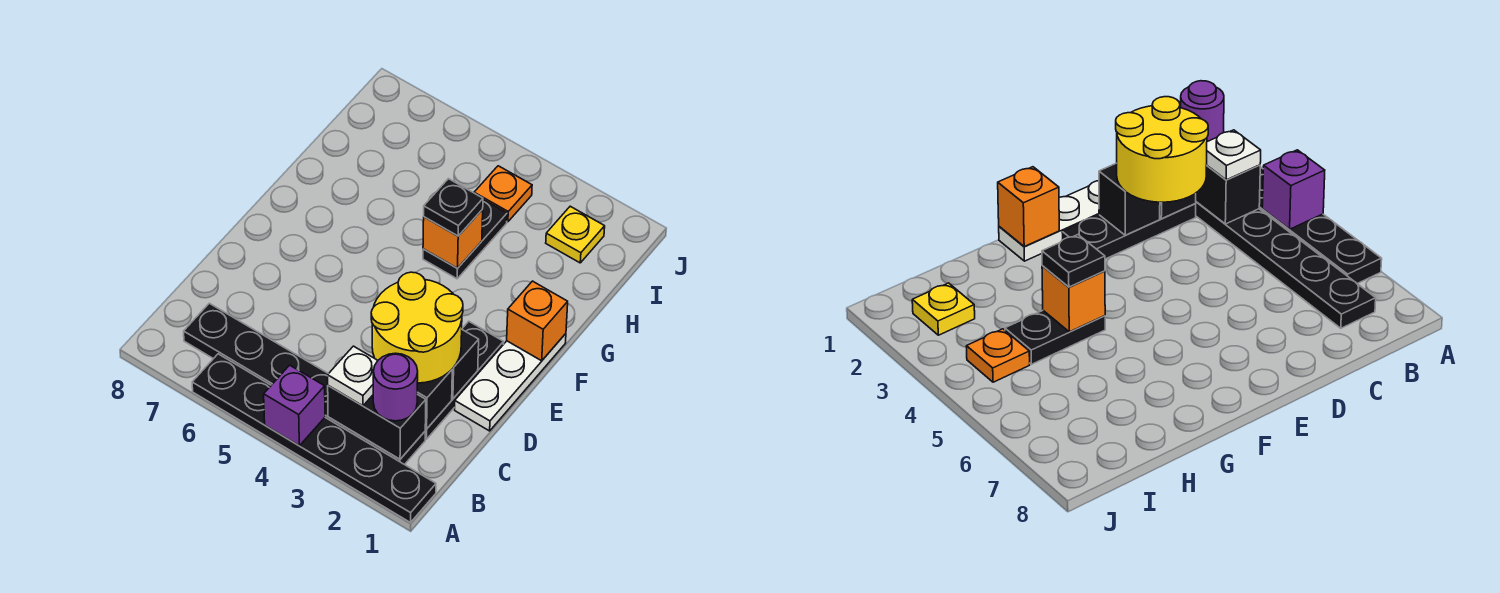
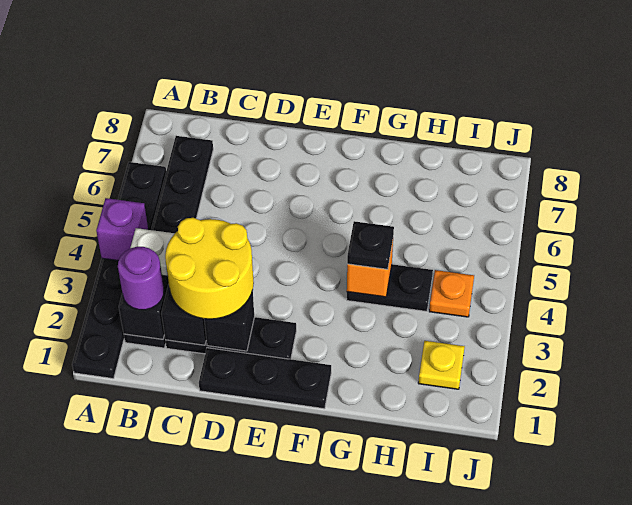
white 1x3 plate [455,334,566,431] -> black 1x3 plate [199,348,331,409]
orange 1x1 brick [507,281,568,361] -> none

